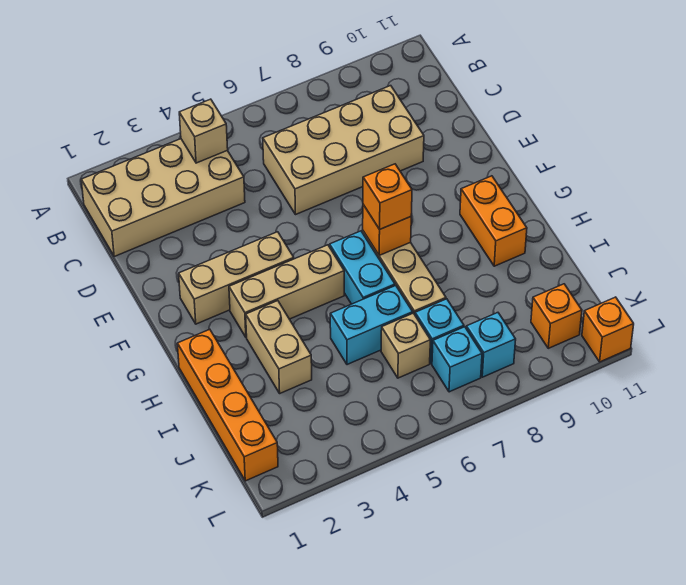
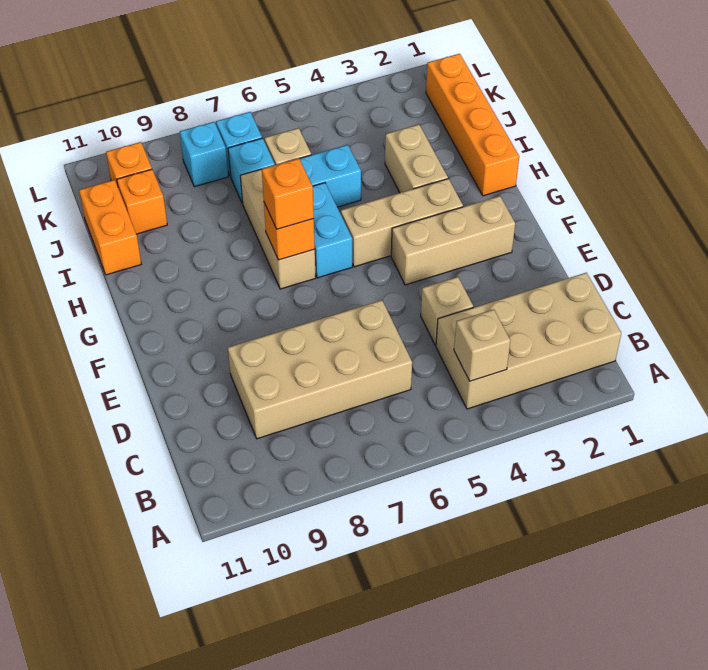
none -> tan 1x1 brick [421,277,473,345]
orange 1x2 brick [460,176,527,266] -> orange 1x2 brick moved to [79,180,141,275]
orange 1x1 brick [582,297,634,362] -> orange 1x1 brick moved to [117,169,167,234]

